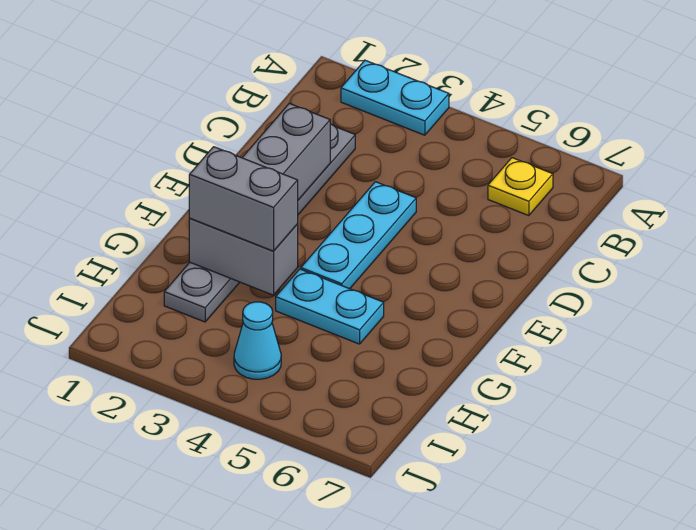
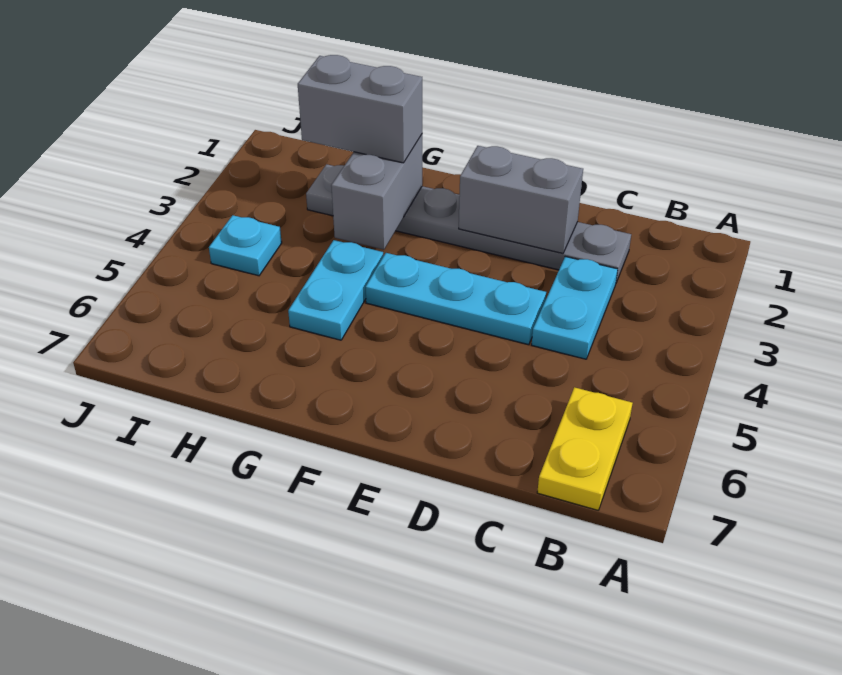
cyan 1x2 plate [341,60,449,135] -> cyan 1x2 plate moved to [532,257,618,359]
yellow 1x1 plate [488,158,553,216] -> yellow 1x2 plate [537,387,633,510]
grey 1x2 brick [189,147,298,251] -> grey 1x2 brick turned to [298,55,422,163]
cyan 1x1 cone [234,302,281,379] -> cyan 1x1 plate [209,215,282,276]

